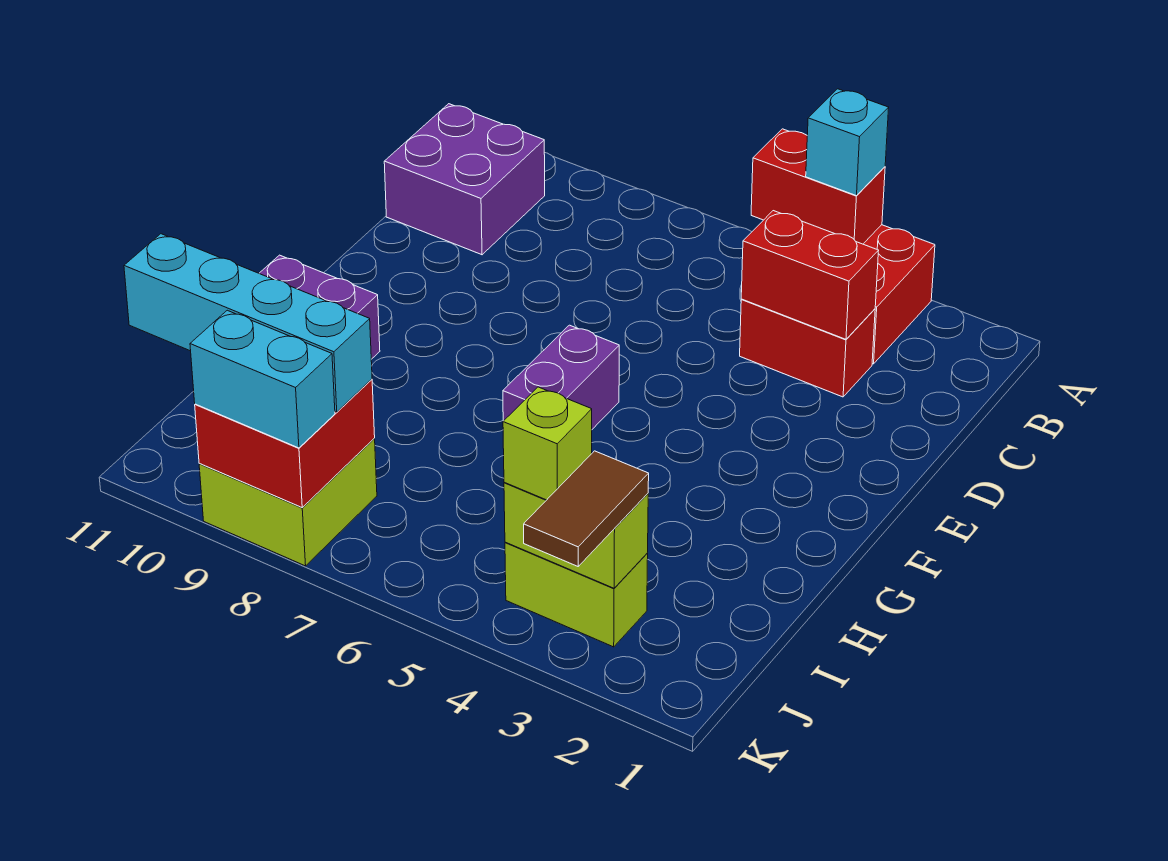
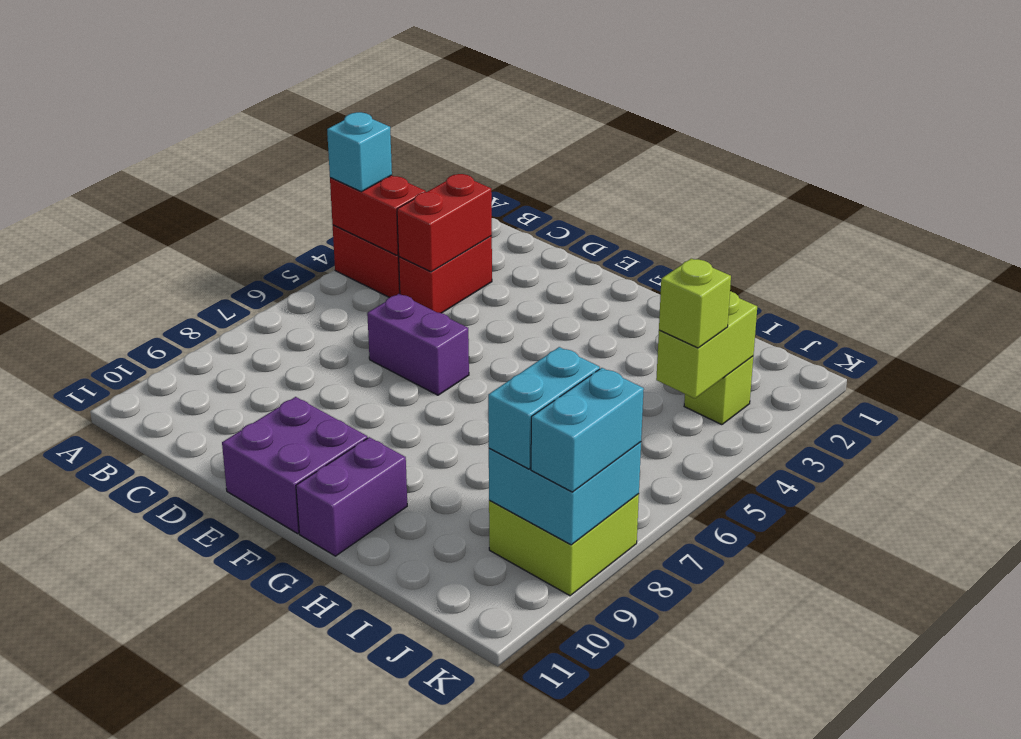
red 1x2 brick [751,129,885,244] -> red 1x2 brick turned to [330,175,426,255]
purple 2x2 brick [384,104,545,255] -> purple 2x2 brick moved to [222,397,368,533]
purple 1x2 brick [503,325,619,429] -> purple 1x2 brick moved to [367,294,469,395]
lime 1x2 brick [505,542,648,647] -> lime 1x1 brick [684,356,753,425]
brown 1x2 tile [524,451,649,566] -> none
red 2x2 brick [195,379,375,507] -> cyan 2x2 brick [489,442,641,545]
cyan 1x4 brick [124,234,372,412] -> cyan 1x2 brick [488,347,600,469]

